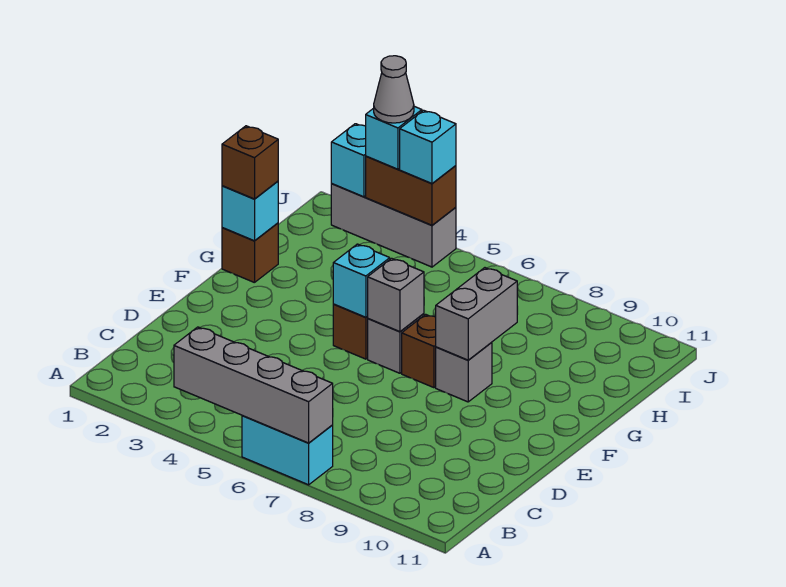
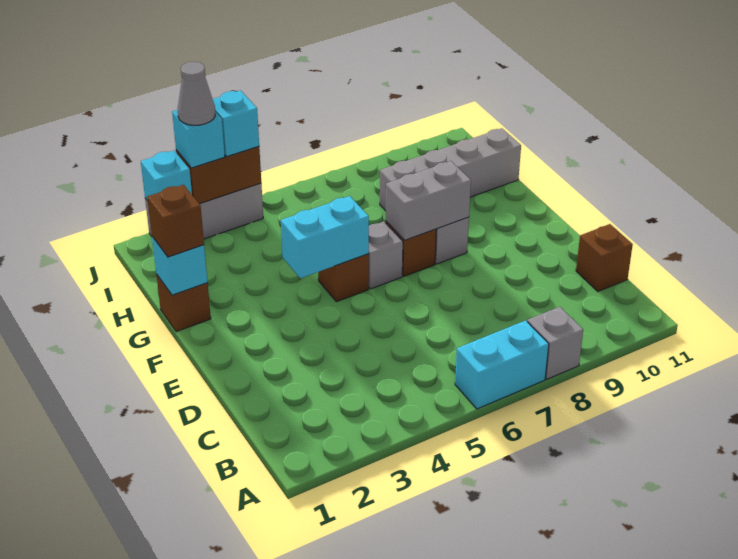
grey 1x4 brick [174,327,333,443] -> grey 1x4 brick moved to [380,128,521,211]
none -> brown 1x1 brick [576,224,633,291]
cyan 1x1 brick [333,244,390,317] -> cyan 1x2 brick [281,196,369,278]
grey 1x1 brick [367,258,424,332] -> grey 1x1 brick moved to [527,307,583,379]
grey 1x2 brick [436,268,517,360] -> grey 1x2 brick turned to [386,161,471,240]

